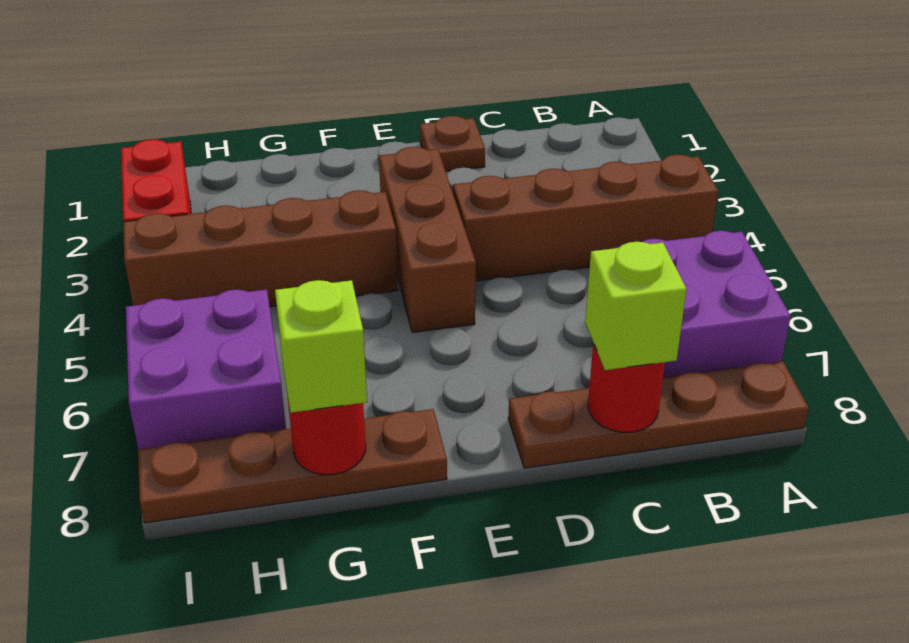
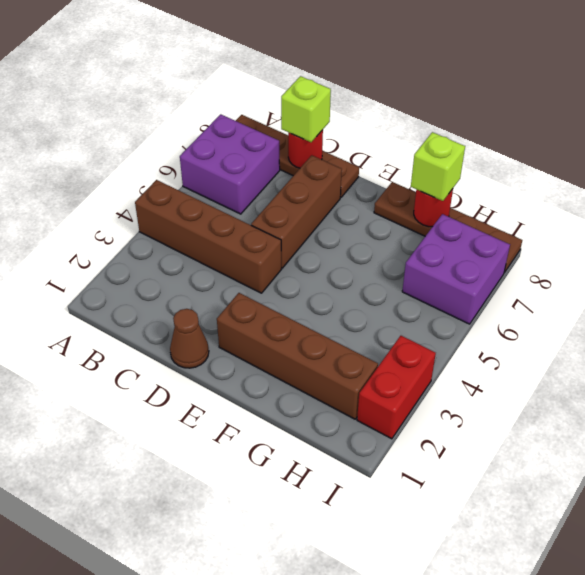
brown 1x1 plate [420,116,485,171] -> brown 1x1 cone [170,309,209,368]
brown 1x3 brick [379,147,476,332] -> brown 1x3 brick moved to [251,155,342,268]
brown 1x4 brick [123,190,398,307] -> brown 1x4 brick moved to [217,293,378,419]

